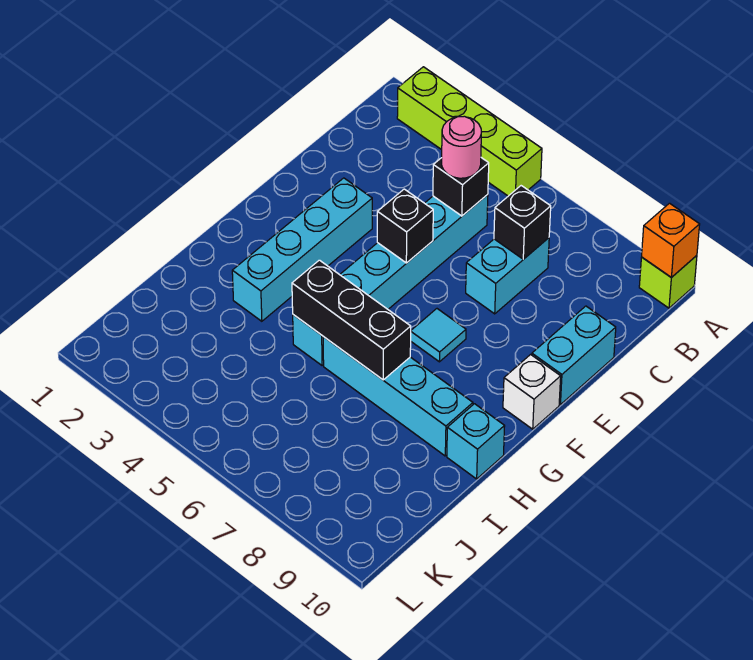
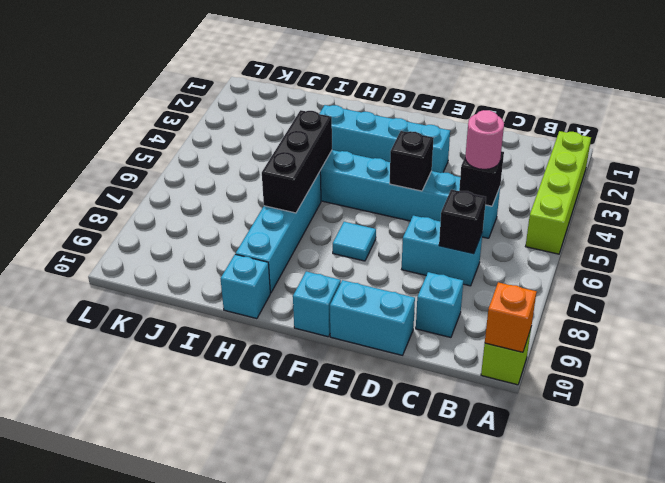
none -> cyan 1x1 brick [416,272,463,337]
white 1x1 brick [503,355,561,429] -> cyan 1x1 brick [293,272,341,337]

